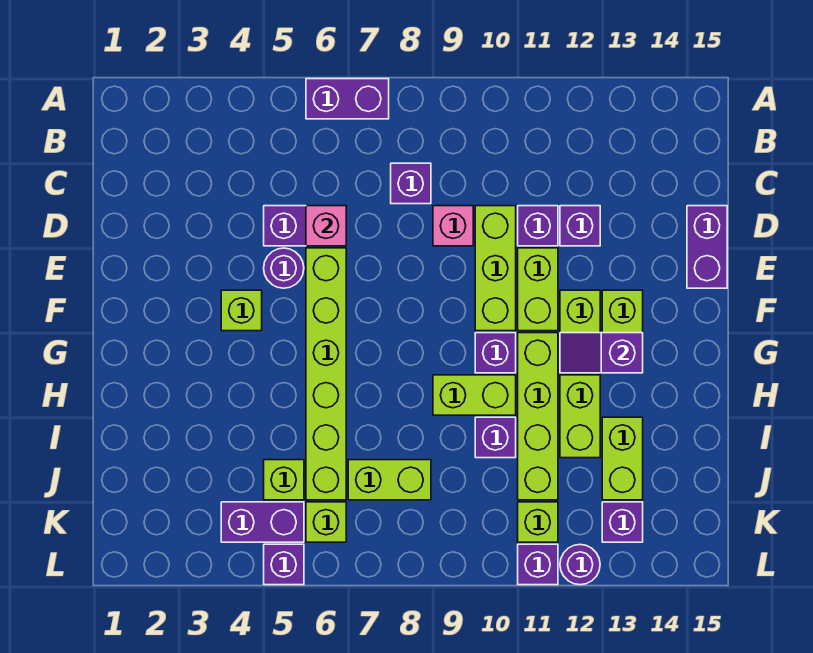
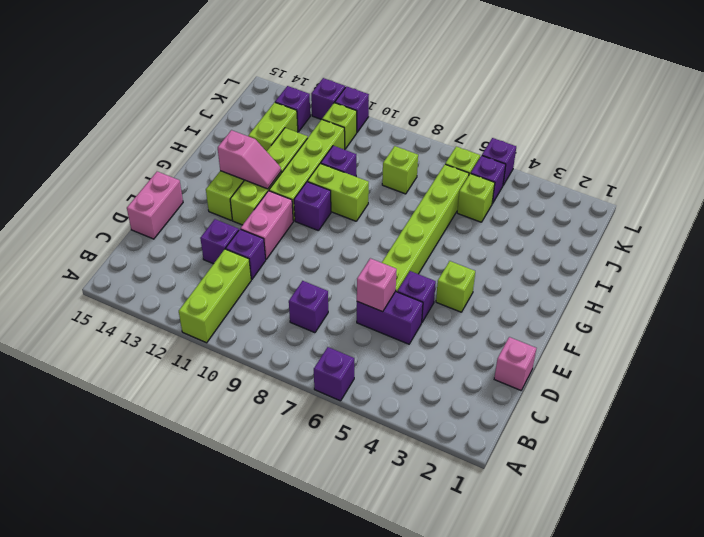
purple 1x2 brick [306,79,389,119] -> purple 1x1 brick [314,347,354,401]
pink 1x1 brick [433,206,473,246] -> pink 1x1 brick moved to [494,337,536,390]
lime 1x3 brick [475,206,516,331] -> lime 1x3 brick moved to [179,249,251,343]
purple 1x2 brick [687,206,727,288] -> pink 1x2 brick [127,171,183,239]
purple 1x1 round brick [264,248,304,288] -> purple 1x1 brick [397,271,436,322]
lime 1x2 brick [518,248,558,331] -> pink 1x2 brick [240,191,293,259]
purple 1x2 slope [560,333,643,373] -> pink 1x2 slope [218,130,281,189]
lime 1x2 brick [348,460,431,500] -> lime 1x1 brick [382,146,418,194]
purple 1x2 brick [221,502,304,542] -> purple 1x1 brick [471,156,506,204]
purple 1x1 round brick [560,545,600,585] -> purple 1x1 brick [311,78,345,120]

